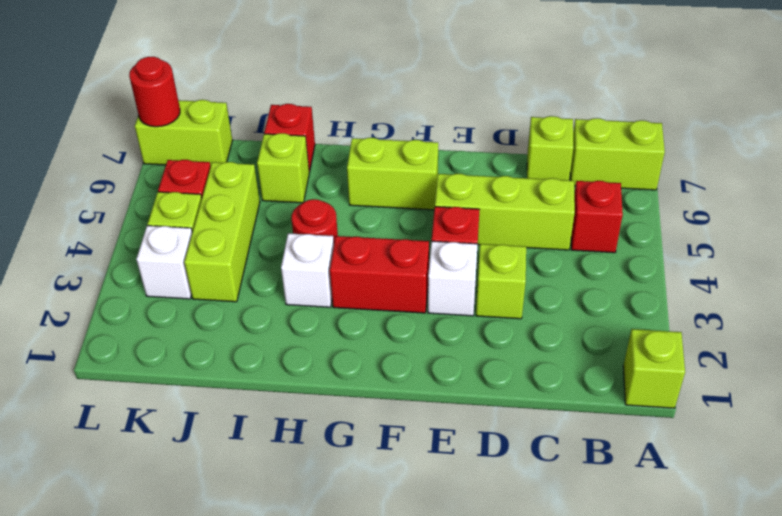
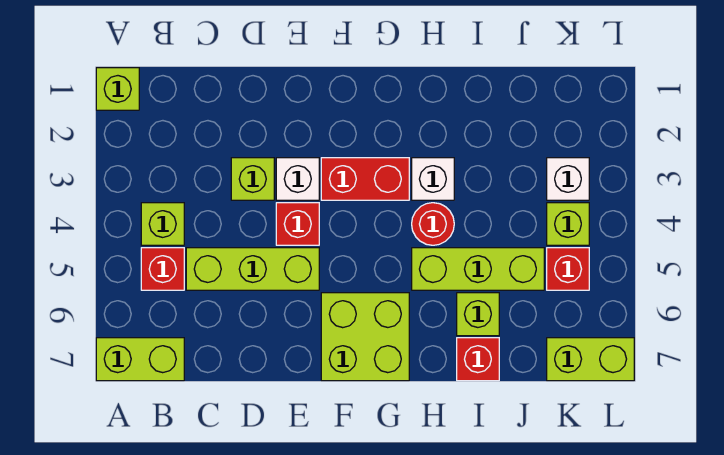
lime 1x1 brick [527,116,574,180] -> lime 1x1 brick moved to [141,203,184,245]
lime 1x2 brick [347,138,438,210] -> lime 2x2 brick [321,293,409,381]
lime 1x3 brick [184,162,260,302] -> lime 1x3 brick turned to [412,248,544,290]
red 1x1 round brick [129,57,180,127] -> none

